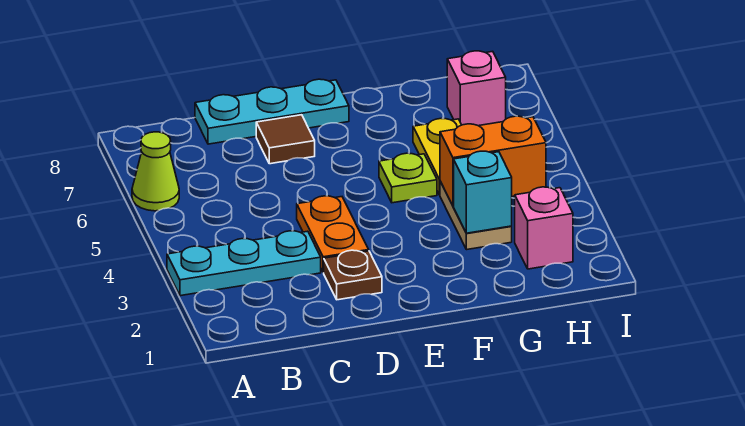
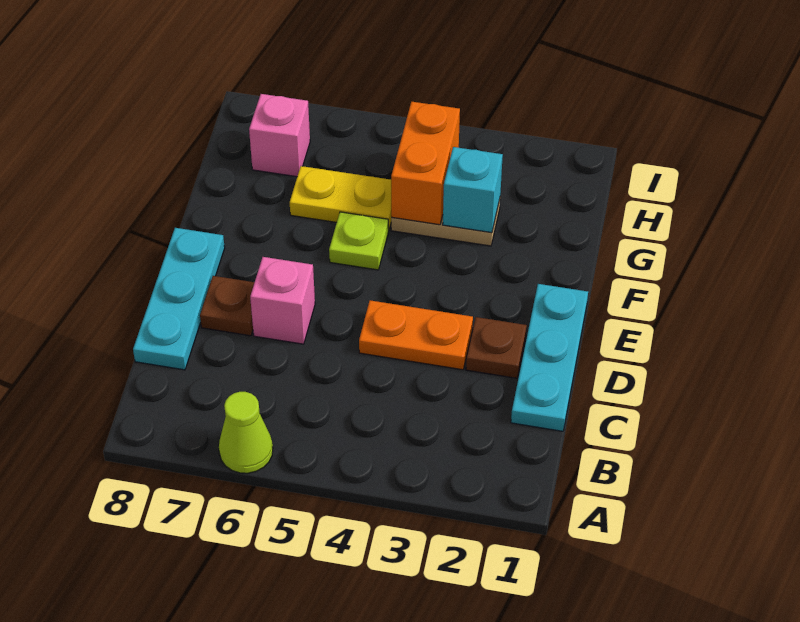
cyan 1x3 plate [167,231,321,296] -> cyan 1x3 plate moved to [511,284,588,431]
brown 1x1 tile [256,115,315,164] -> brown 1x1 plate [200,276,254,336]
pink 1x1 brick [515,187,573,269] -> pink 1x1 brick moved to [250,257,315,344]

